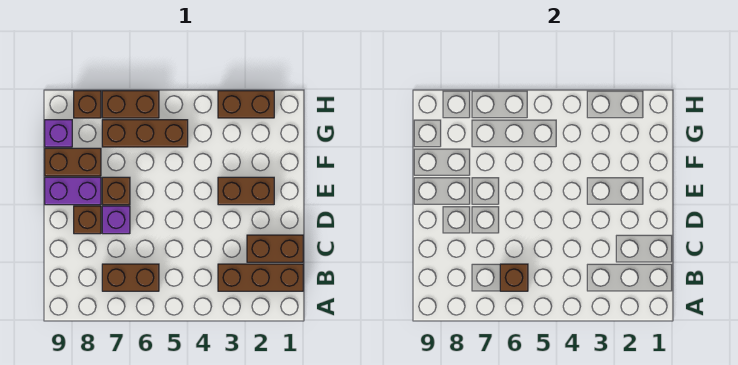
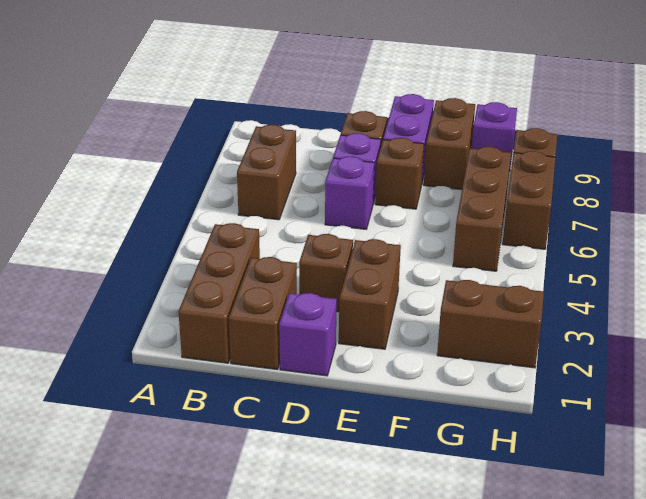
brown 1x1 brick [500,264,528,291] -> brown 1x1 brick moved to [299,234,353,312]
none -> purple 1x1 brick [279,293,337,376]
none -> purple 1x1 brick [325,156,374,229]
brown 1x2 brick [218,91,274,118] -> brown 1x2 brick turned to [437,280,544,368]

